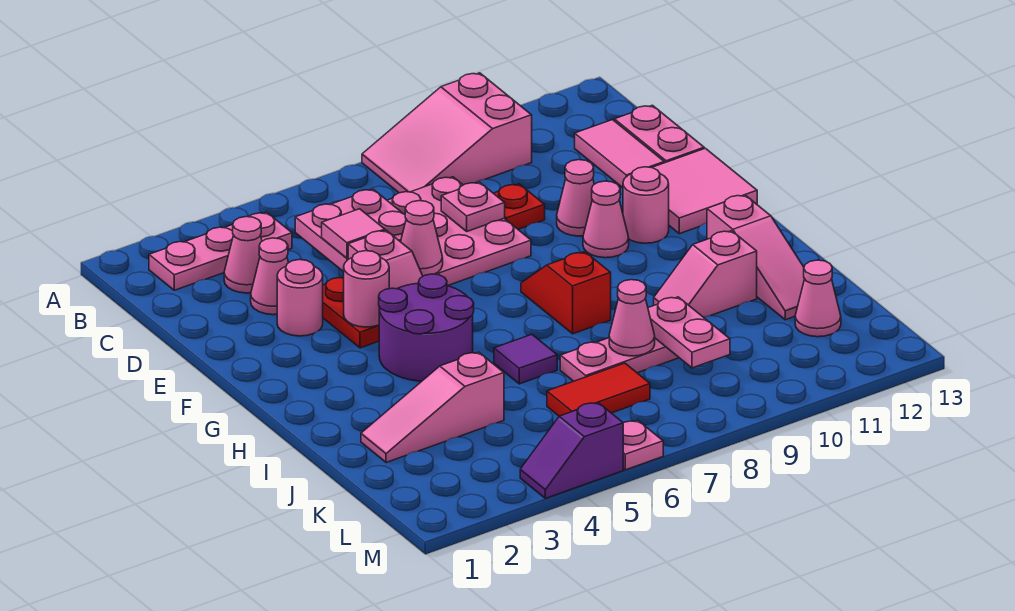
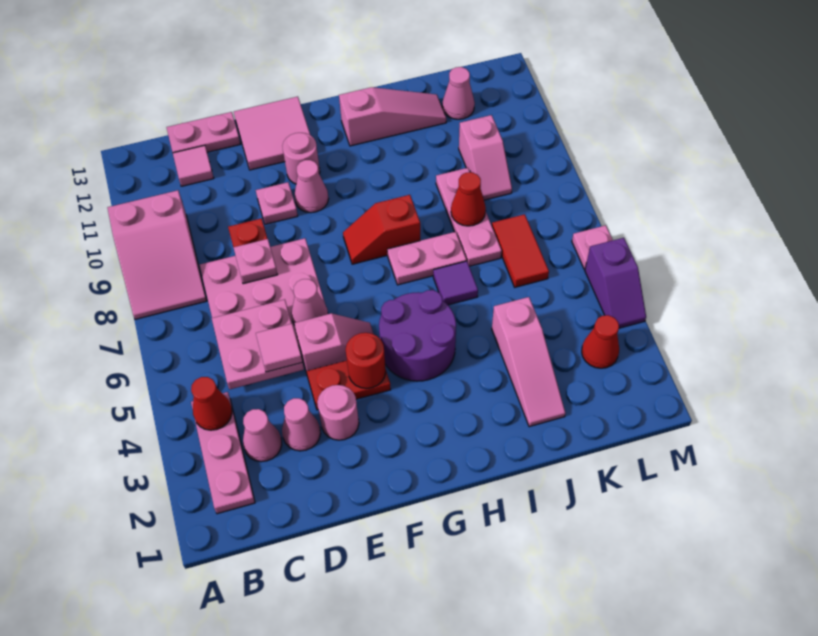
none -> red 1x1 cone [191,377,232,430]
pink 1x2 tile [575,120,664,188] -> pink 1x1 tile [173,145,214,186]
pink 1x1 cone [557,160,594,236] -> pink 1x1 plate [256,182,298,224]
pink 1x1 round brick [344,251,389,327] -> red 1x1 round brick [346,333,386,389]
pink 1x2 slope [654,231,757,317] -> pink 1x2 slope moved to [459,115,512,200]
pink 1x1 cone [609,280,655,356] -> red 1x1 cone [451,172,486,226]
pink 1x2 plate [648,297,730,368] -> pink 1x2 plate moved to [387,232,466,285]
none -> red 1x1 cone [582,315,619,368]

